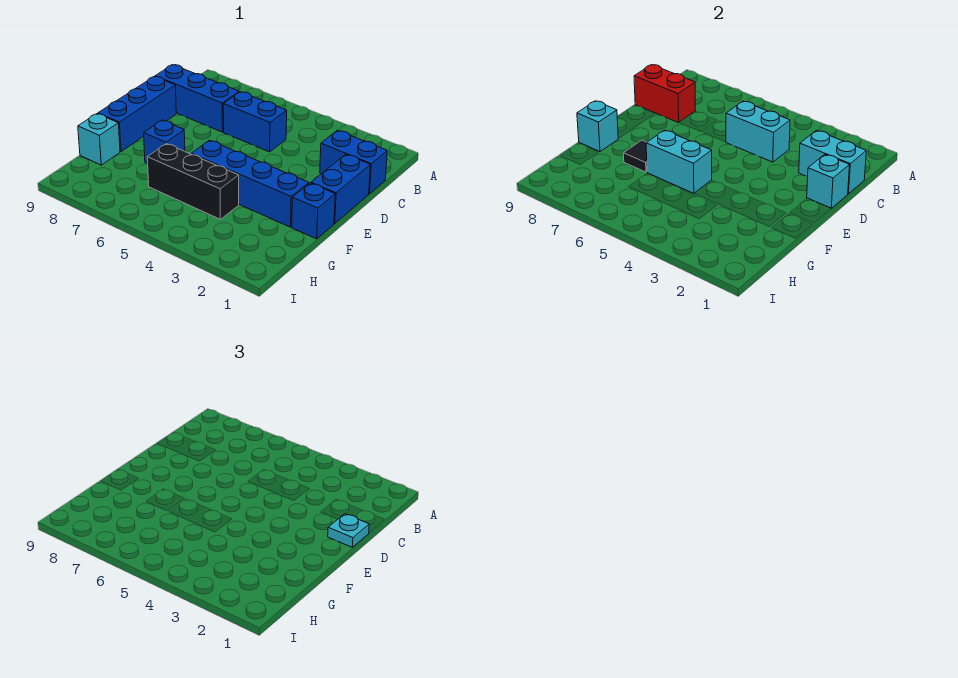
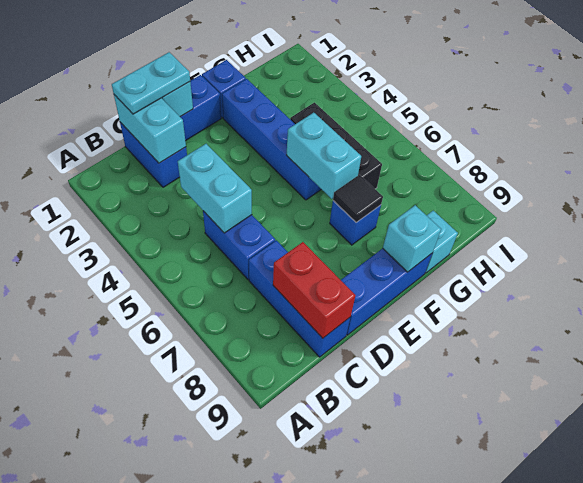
cyan 1x1 plate [328,514,369,547] -> cyan 1x2 plate [112,52,190,114]

